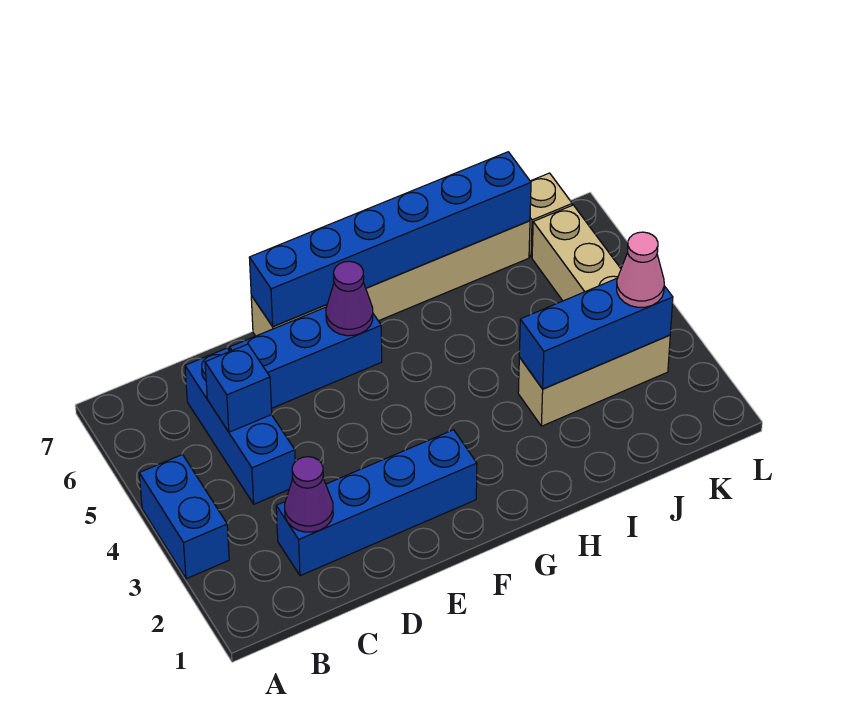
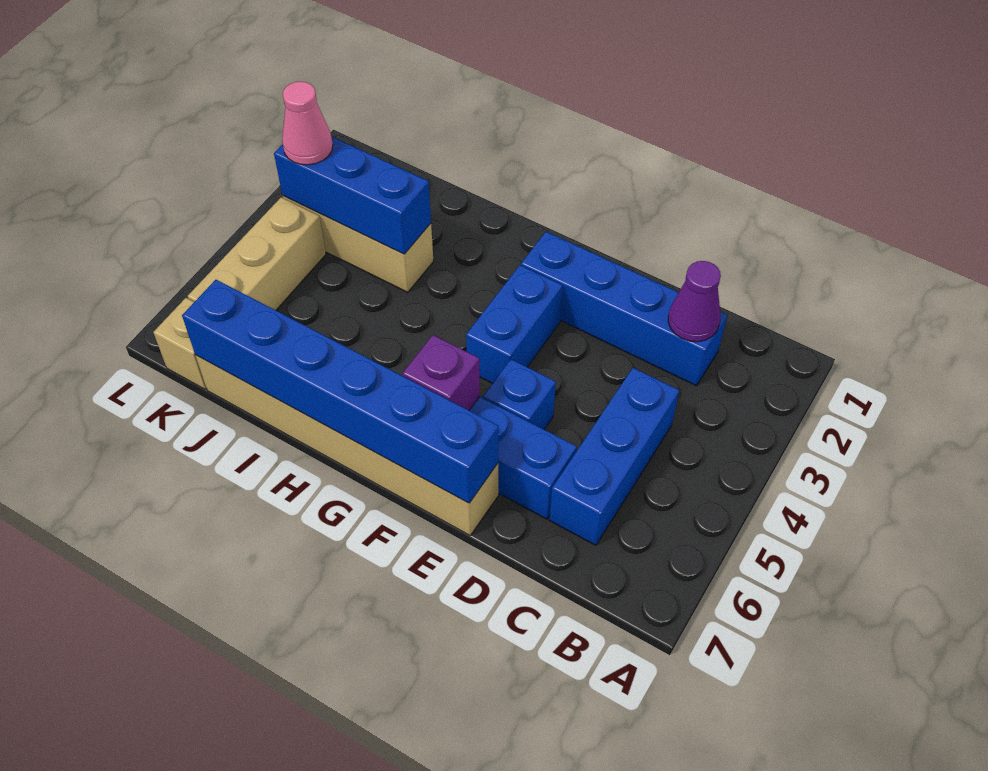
blue 1x2 brick [139,455,229,579] -> blue 1x2 brick moved to [466,265,563,383]
blue 1x1 brick [205,344,272,432] -> blue 1x1 brick moved to [484,359,556,429]
purple 1x1 cone [326,261,373,336] -> purple 1x1 brick [402,335,480,410]

